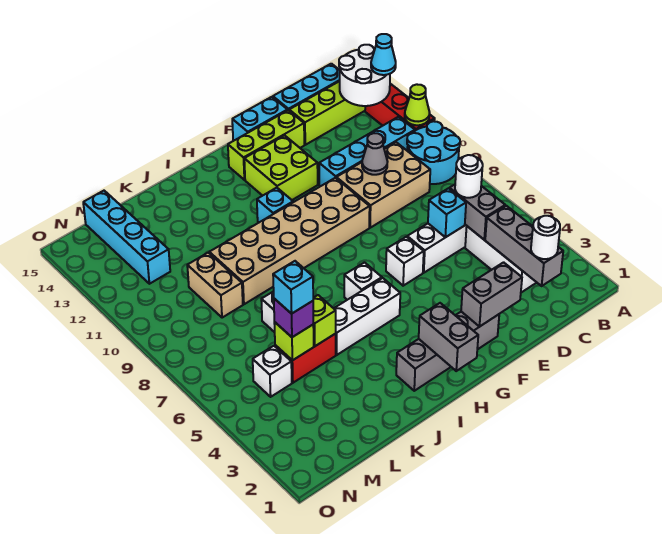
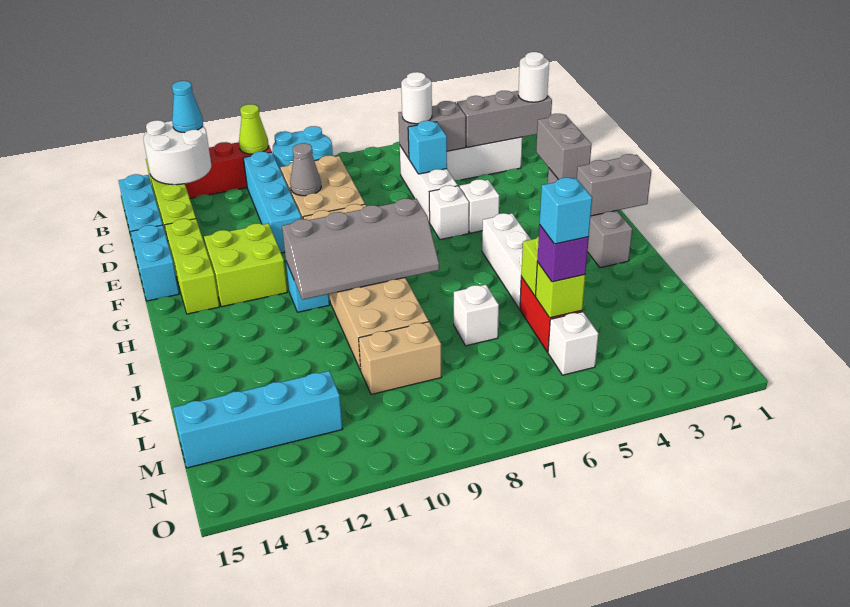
white 1x1 brick [344,263,382,300] -> white 1x1 brick moved to [460,179,499,233]
none -> grey 2x4 slope [282,198,439,300]

